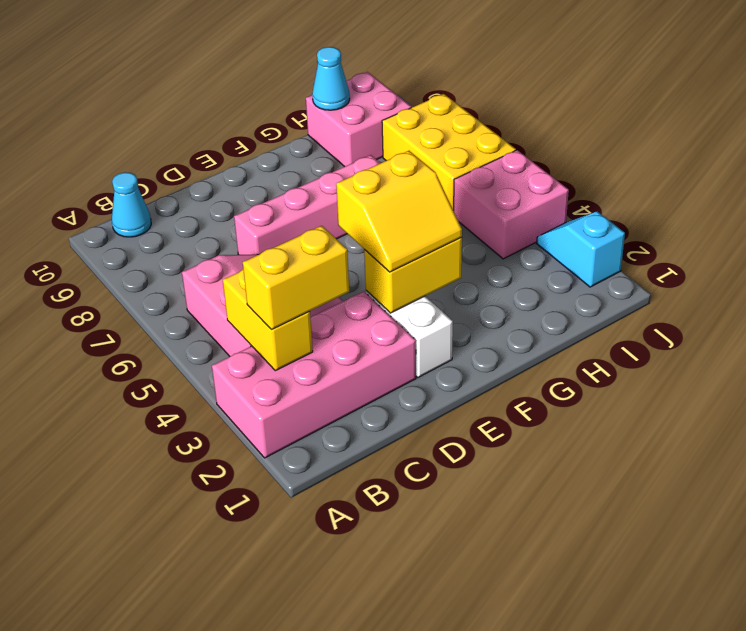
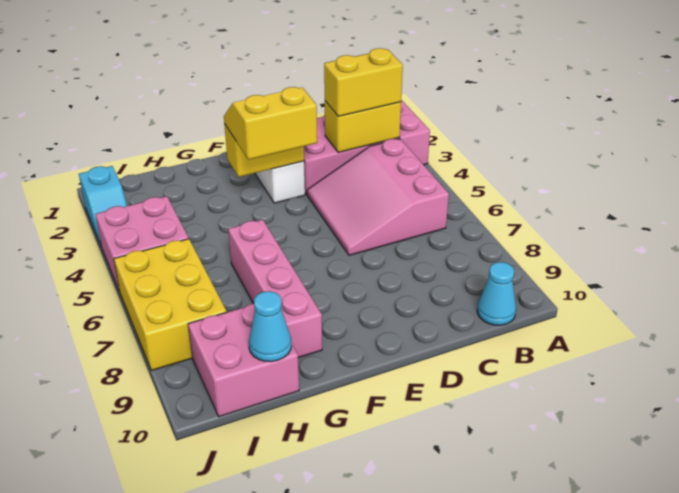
yellow 1x2 brick [223,270,313,371] -> yellow 1x2 brick turned to [325,101,401,152]
pink 1x4 brick [234,155,380,255] -> pink 1x4 brick turned to [228,220,322,358]

